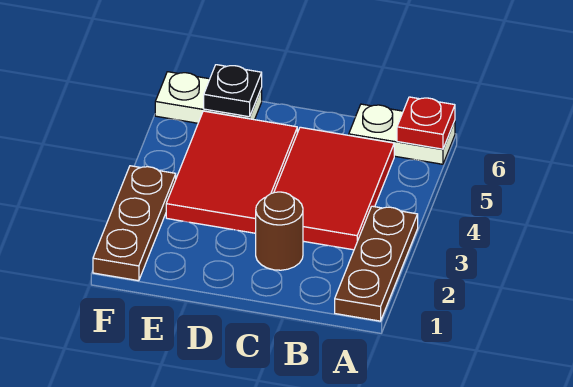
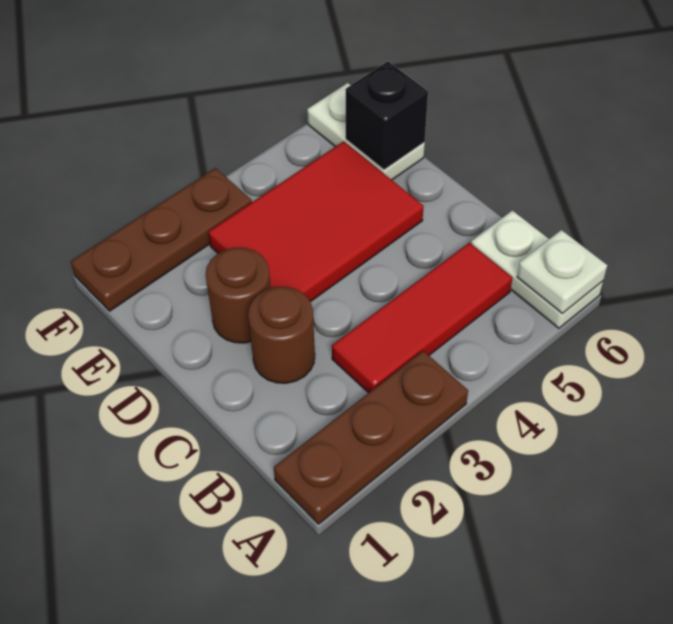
red 1x1 plate [397,97,455,149] -> white 1x1 plate [517,230,607,314]
red 2x3 tile [274,127,394,250] -> red 1x3 tile [332,243,512,393]
none -> brown 1x1 round brick [206,248,271,343]
black 1x1 plate [204,65,262,117] -> black 1x1 brick [346,62,428,170]

